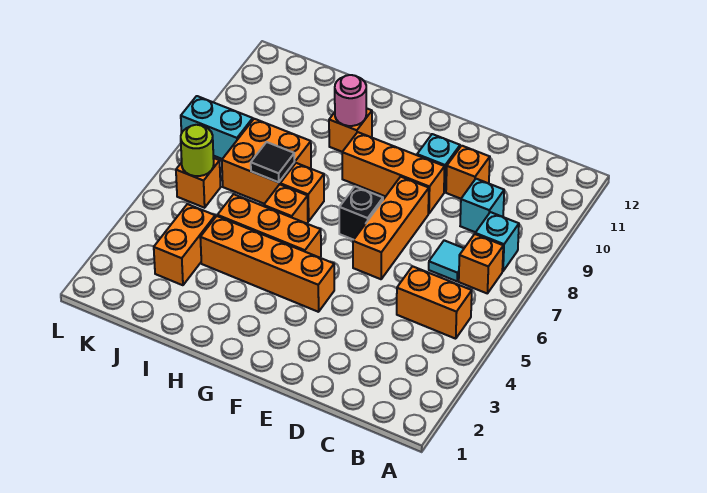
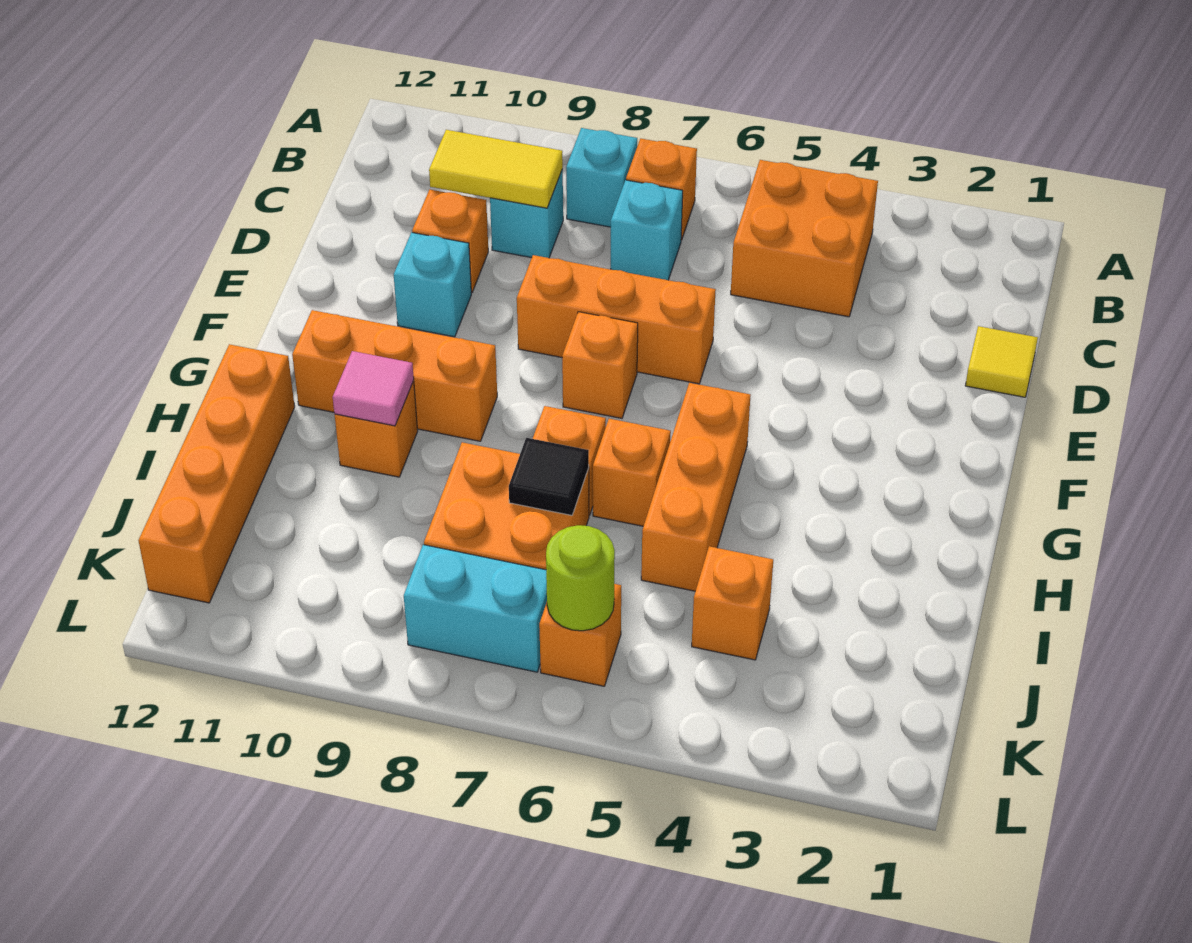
orange 1x2 brick [397,266,472,339] -> orange 2x2 brick [731,160,878,317]
cyan 1x1 tile [429,240,464,281] -> cyan 1x1 brick [611,180,683,280]
none -> yellow 1x2 tile [429,130,563,208]
none -> yellow 1x1 tile [965,326,1038,397]
orange 1x3 brick [342,132,445,214] -> orange 1x3 brick turned to [292,310,497,441]
orange 1x4 brick [200,216,334,312] -> orange 1x4 brick moved to [139,344,295,603]
black 1x1 brick [339,187,383,240] -> orange 1x1 brick [562,312,638,418]
pink 1x1 round brick [335,75,366,126] -> pink 1x1 tile [333,351,414,426]
orange 1x2 brick [154,204,215,285] -> orange 1x1 brick [692,546,773,660]
cyan 1x2 brick [181,96,253,159] -> cyan 1x2 brick turned to [404,545,547,672]

